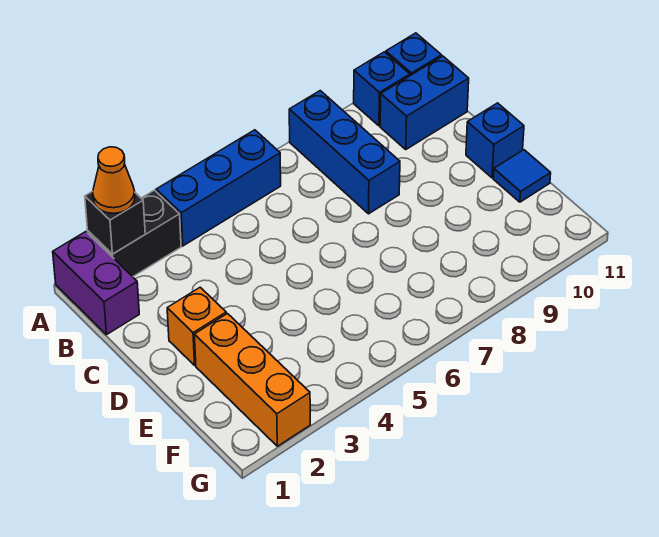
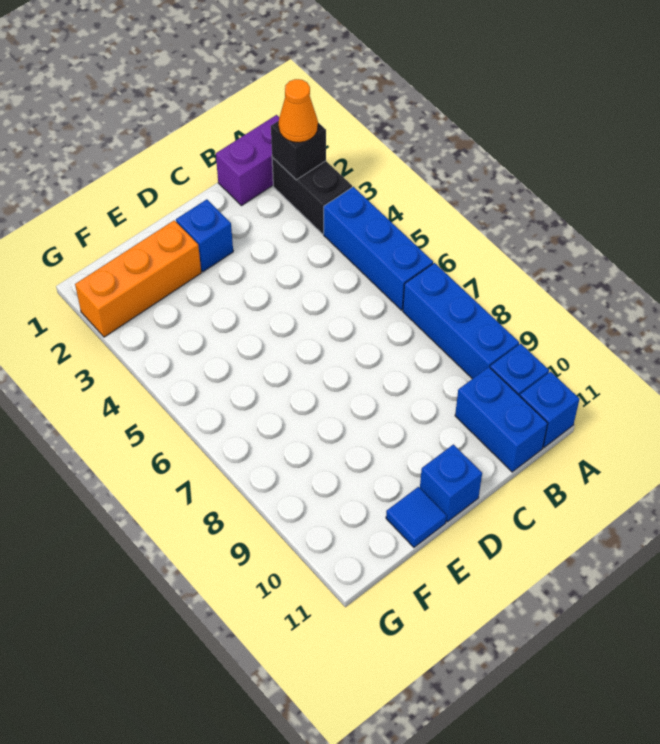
blue 1x3 brick [289,91,400,214] -> blue 1x3 brick turned to [403,263,519,379]
orange 1x1 brick [167,287,226,365] -> blue 1x1 brick [176,199,233,272]

